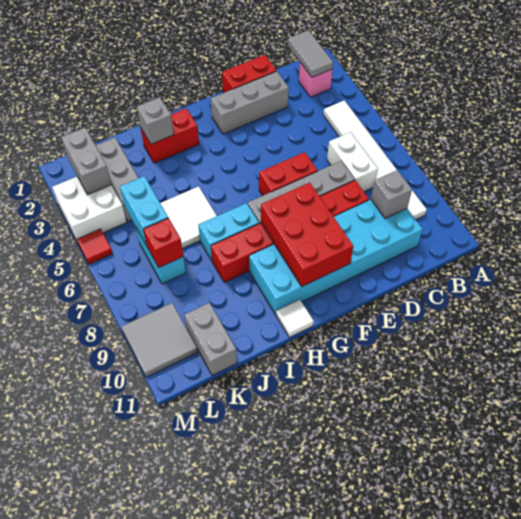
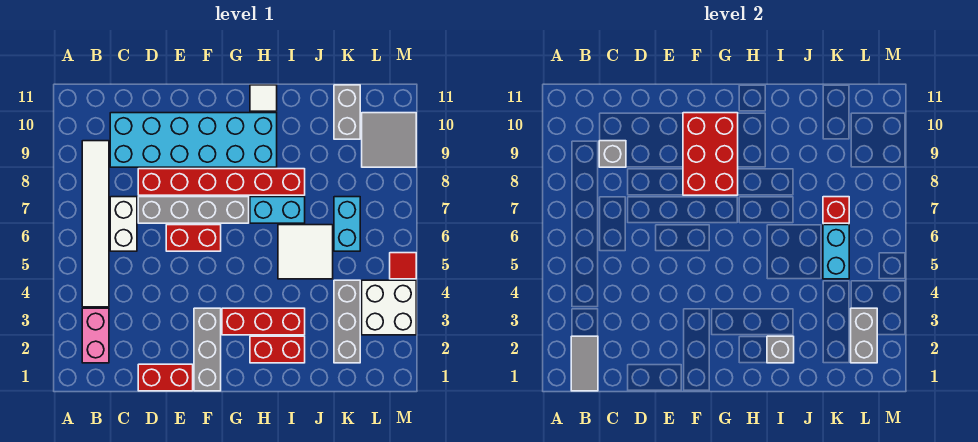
pink 1x1 brick [299,62,332,97] -> pink 1x2 brick [82,308,109,363]
grey 1x3 brick [211,71,289,134] -> grey 1x3 brick turned to [194,308,221,391]
none -> red 1x3 brick [222,308,305,335]

